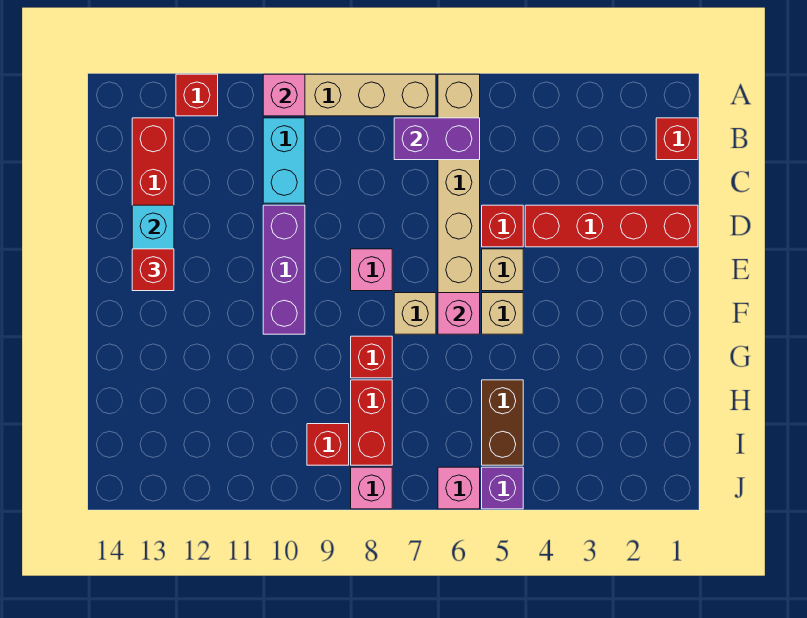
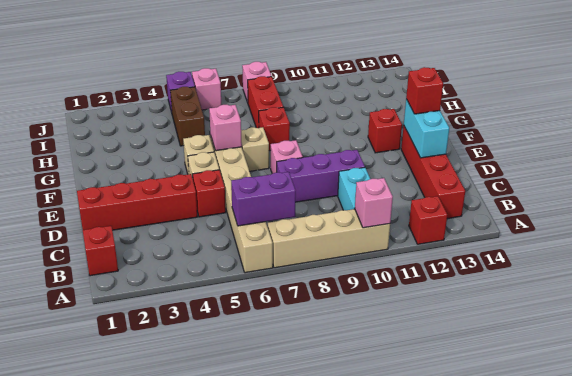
purple 1x3 brick [263,205,305,334] -> purple 1x3 brick turned to [277,150,365,202]
red 1x1 brick [307,424,349,465] -> red 1x1 brick moved to [368,109,402,153]

